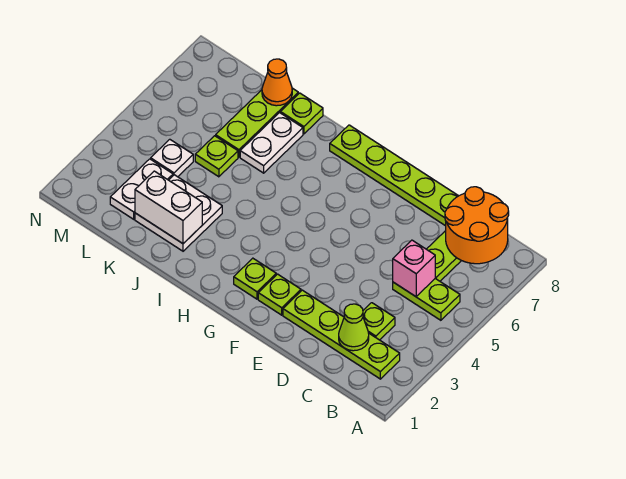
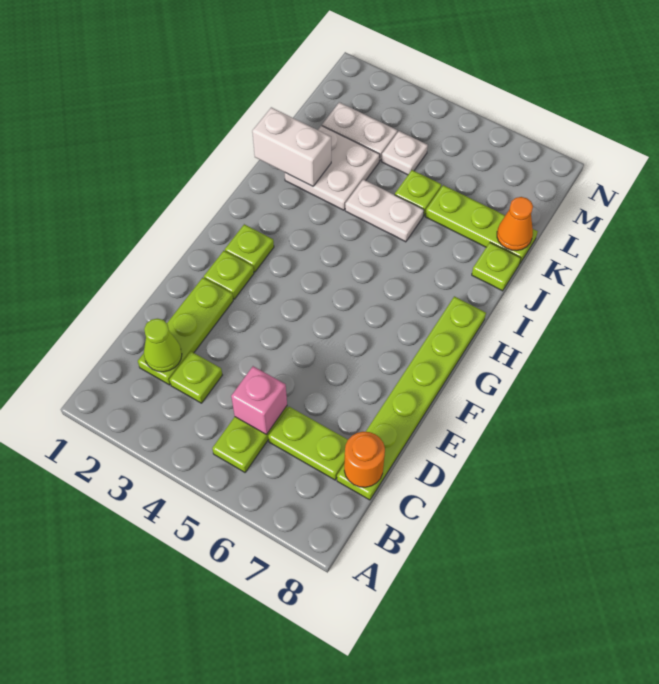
lime 1x4 plate [283,290,400,379] -> lime 1x3 plate [138,278,233,385]
orange 2x2 round brick [445,187,509,264] -> orange 1x1 round brick [344,432,385,487]
white 1x2 brick [135,171,202,243] -> white 1x2 brick turned to [252,107,331,186]
white 1x2 plate [240,113,303,173] -> white 1x2 plate moved to [345,179,424,242]

